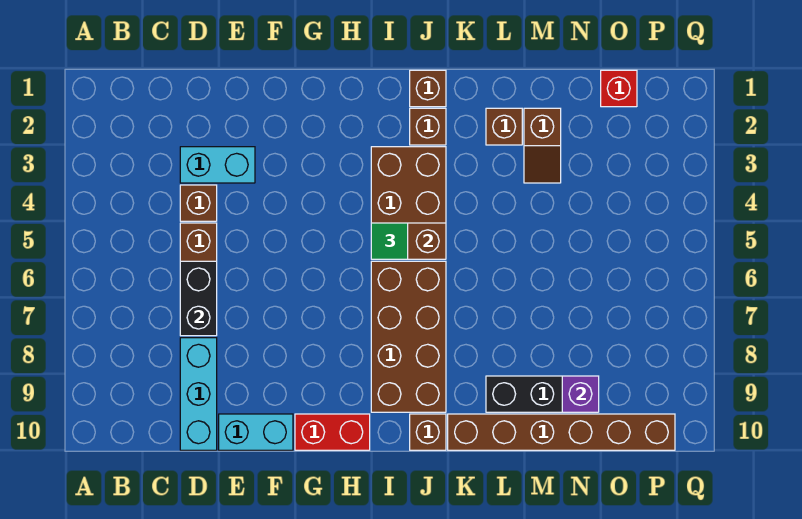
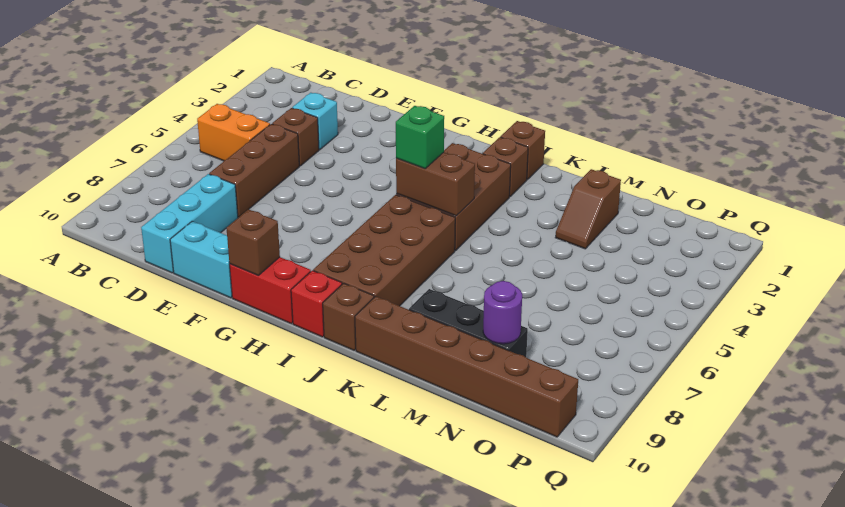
none -> orange 1x2 brick [197,104,270,161]
cyan 1x2 brick [180,147,255,183] -> cyan 1x1 brick [292,93,338,150]
black 1x2 brick [180,261,217,336] -> none
green 1x1 tile [371,223,408,259] -> green 1x1 brick [396,106,444,168]
brown 1x1 brick [486,108,522,145] -> brown 1x1 brick moved to [226,209,280,275]
purple 1x1 brick [562,376,599,412] -> purple 1x1 round brick [483,281,522,344]
red 1x1 brick [601,70,637,107] -> red 1x1 brick moved to [291,270,342,337]

